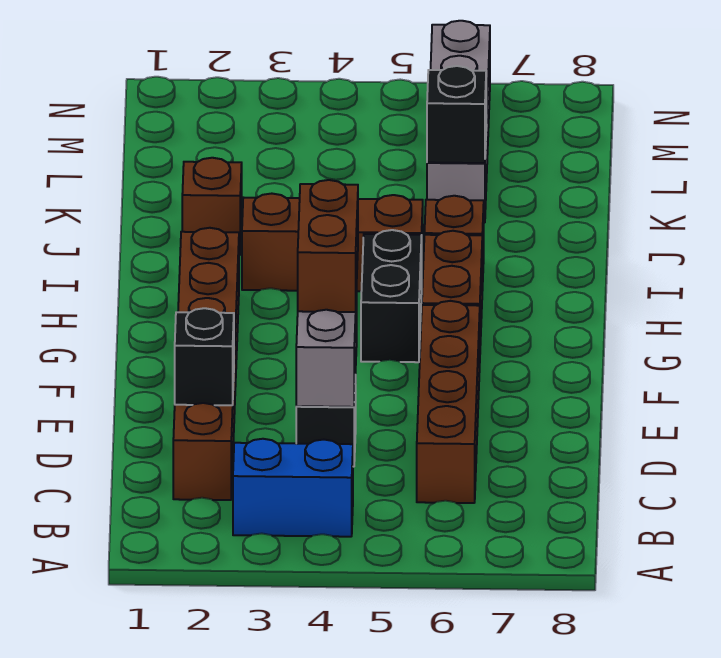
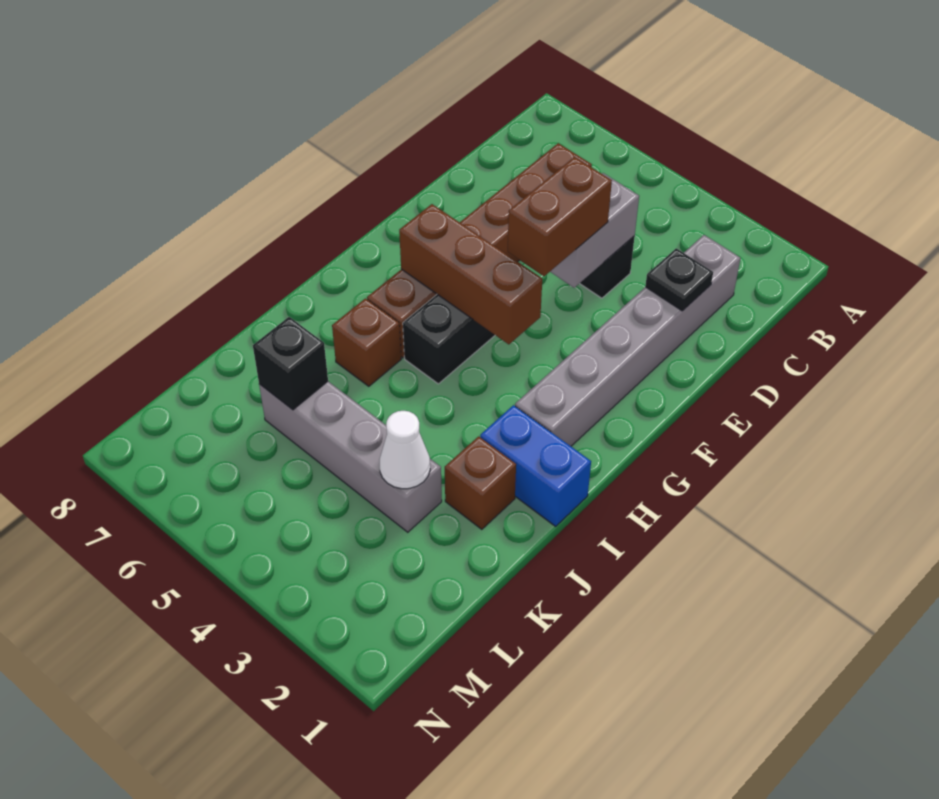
blue 1x2 brick [233,439,353,537] -> blue 1x2 brick moved to [480,405,591,526]
brown 1x6 brick [173,228,239,500] -> grey 1x6 brick [515,235,741,446]
black 1x1 brick [175,308,234,405] -> black 1x1 plate [645,248,713,311]
brown 1x3 brick [242,194,423,291] -> brown 1x3 brick moved to [399,204,542,344]
none -> white 1x1 cone [380,411,430,489]
grey 1x4 brick [427,21,490,223] -> grey 1x4 brick turned to [259,381,442,532]

